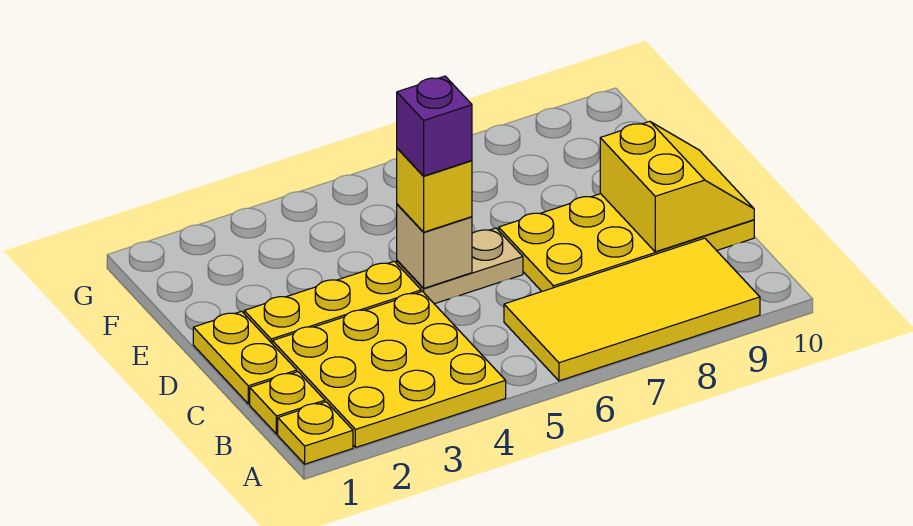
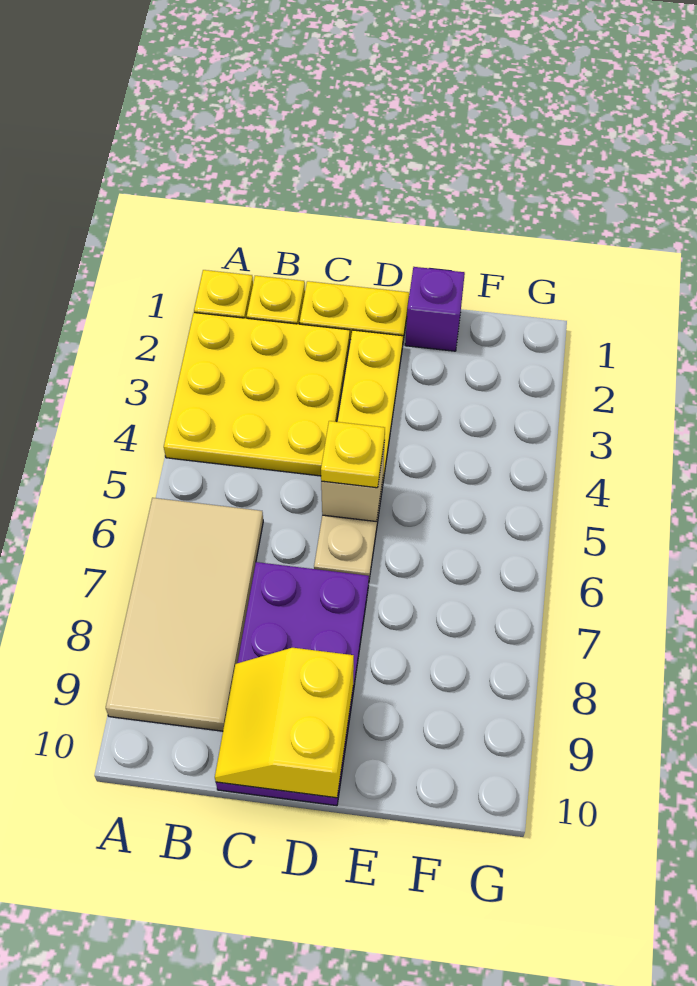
yellow 2x4 tile [504,238,760,381] -> tan 2x4 tile [106,498,263,731]
yellow 2x4 plate [499,194,754,291] -> purple 2x4 plate [216,562,369,806]
yellow 2x2 slope [600,121,754,252] -> yellow 2x2 slope turned to [215,648,354,798]
yellow 1x1 brick [397,148,472,232] -> yellow 1x1 plate [321,421,385,488]
purple 1x1 brick [397,76,472,176] -> purple 1x1 brick moved to [405,267,465,351]

